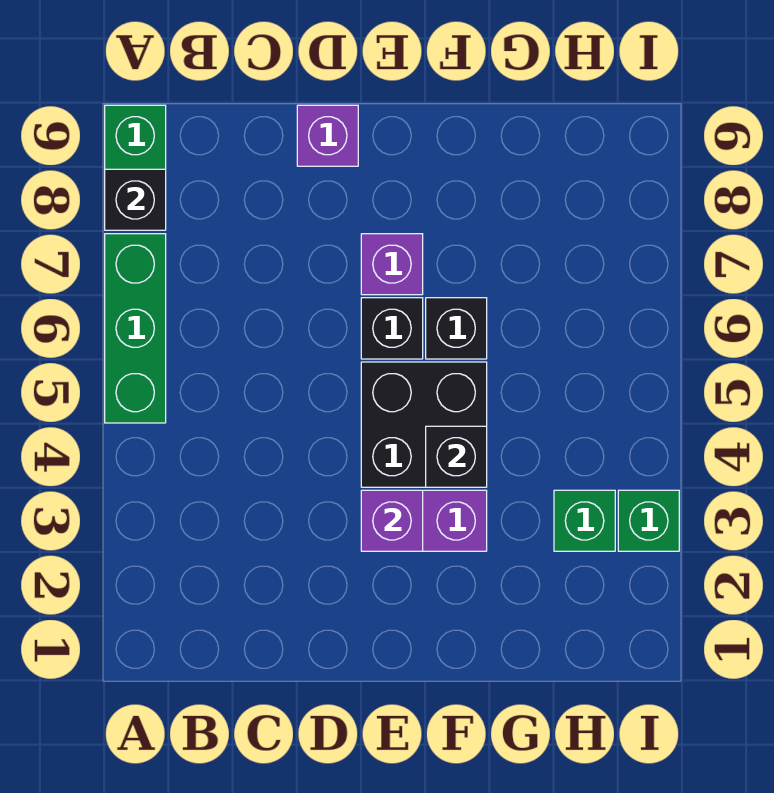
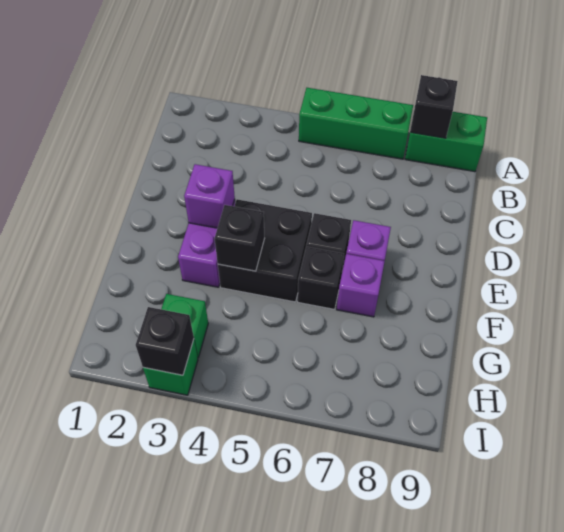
purple 1x1 brick [297,105,358,166] -> purple 1x1 brick moved to [337,254,385,317]
none -> black 1x1 brick [136,307,194,375]

